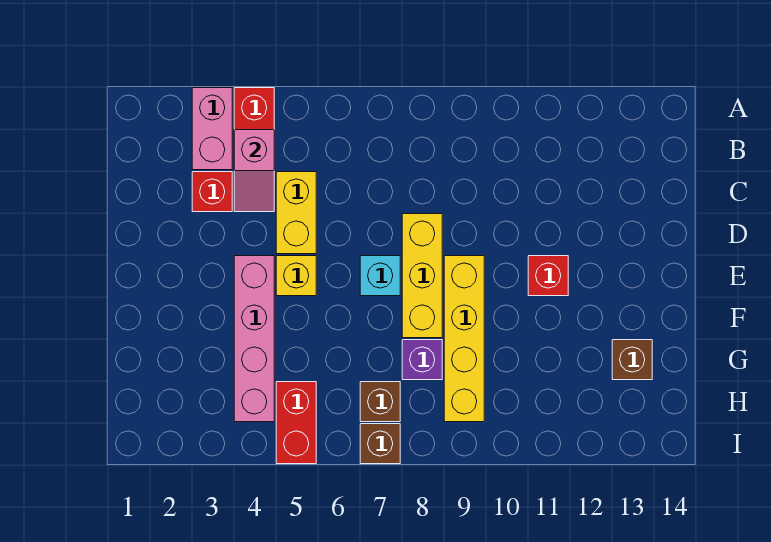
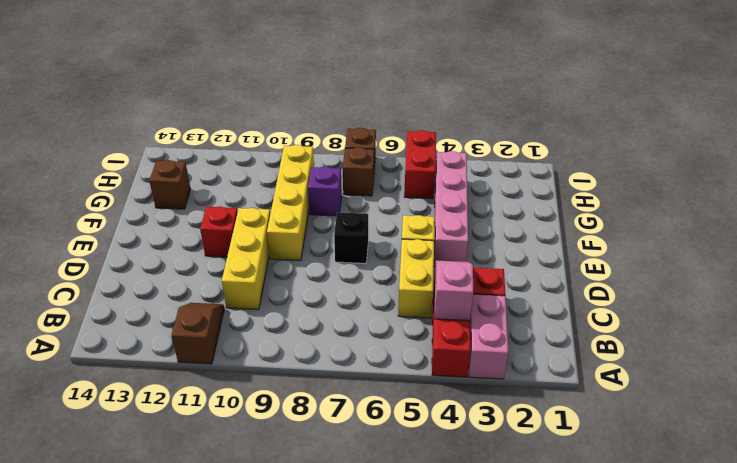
none -> brown 1x2 slope [171,303,224,364]
yellow 1x3 brick [402,214,442,338] -> yellow 1x3 brick moved to [222,208,270,310]
cyan 1x1 brick [360,256,400,296] -> black 1x1 brick [334,212,368,264]

